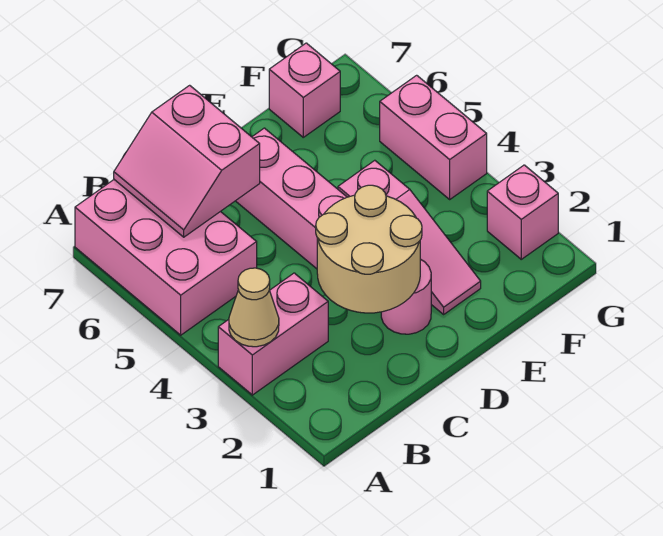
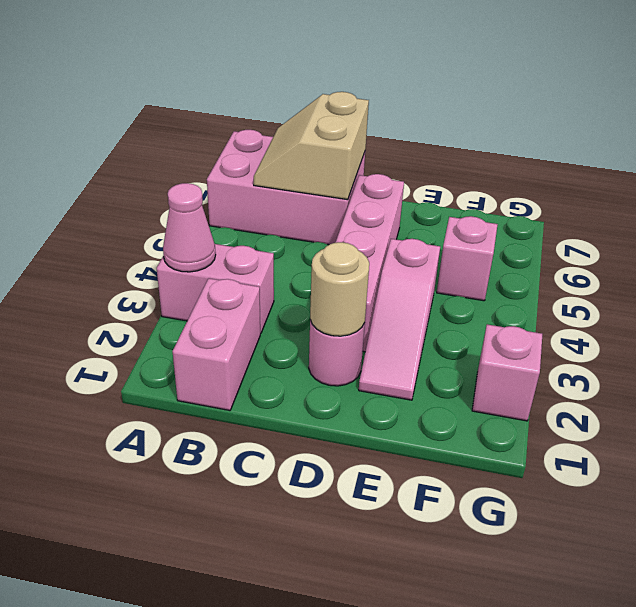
tan 1x1 cone [229,268,279,347] -> pink 1x1 cone [163,183,216,272]
pink 2x3 brick [75,180,257,335] -> pink 2x3 brick turned to [207,130,365,245]
pink 2x2 slope [114,85,260,237] -> tan 2x2 slope [254,92,369,200]
tan 2x2 round brick [316,185,422,313] -> tan 1x1 round brick [310,242,369,336]
pink 1x1 brick [269,43,340,137] -> pink 1x1 brick moved to [437,216,498,301]
pink 1x2 brick [380,75,487,199] -> pink 1x2 brick moved to [172,278,260,410]

